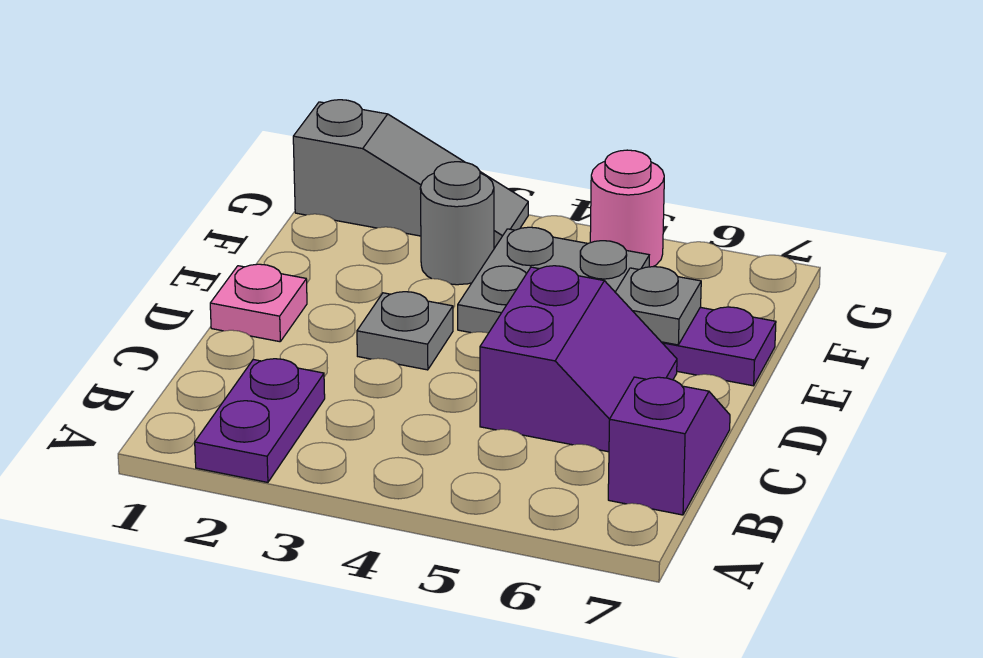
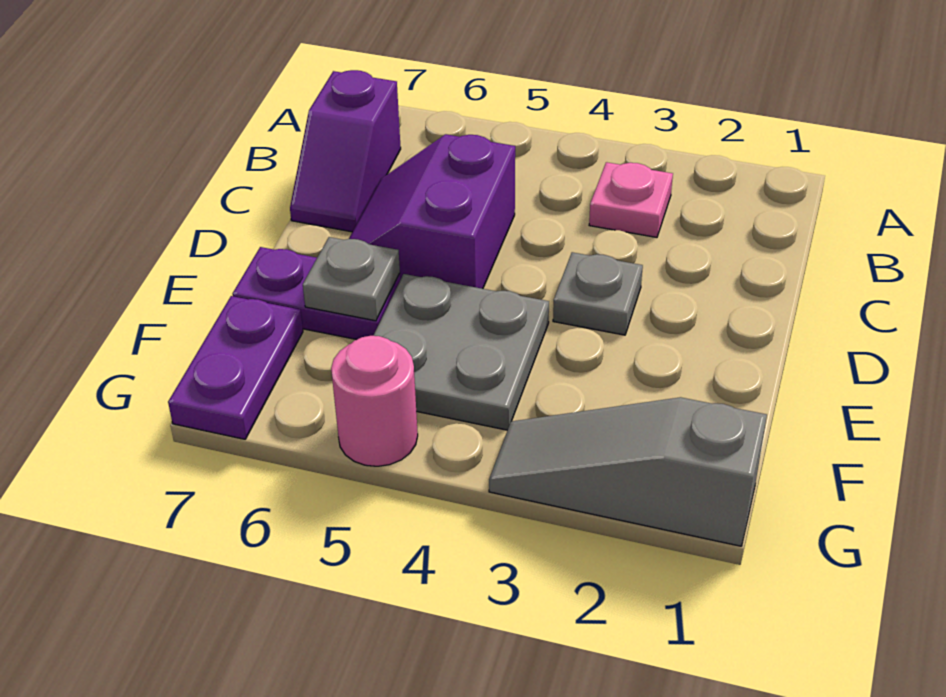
purple 1x2 plate [195,359,325,482] -> purple 1x2 plate moved to [168,296,303,439]
pink 1x1 plate [210,264,307,342] -> pink 1x1 plate moved to [589,162,673,237]
grey 1x1 round brick [420,162,494,285] -> none

